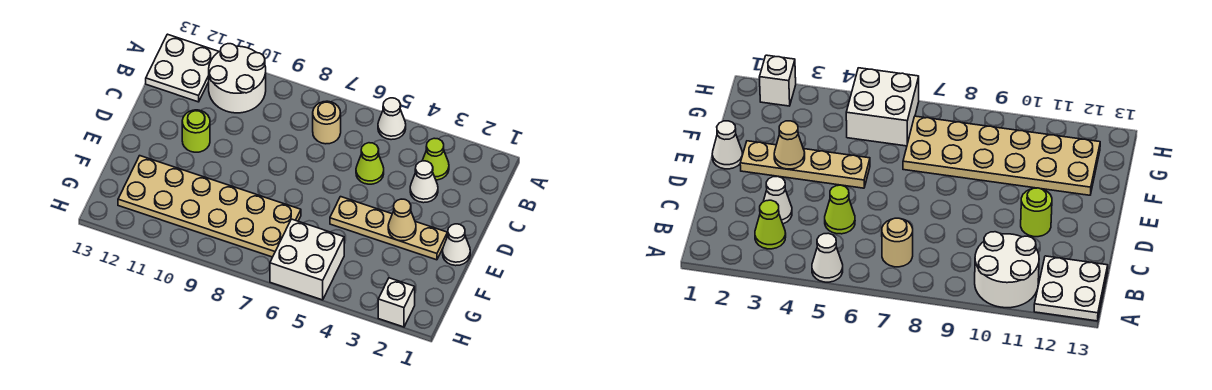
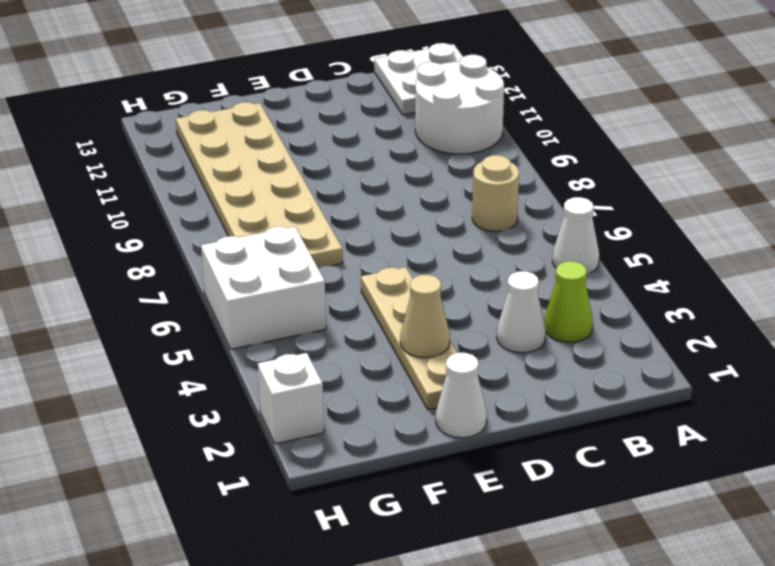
lime 1x1 cone [356,143,384,184] -> none
lime 1x1 round brick [182,110,210,152] -> none

